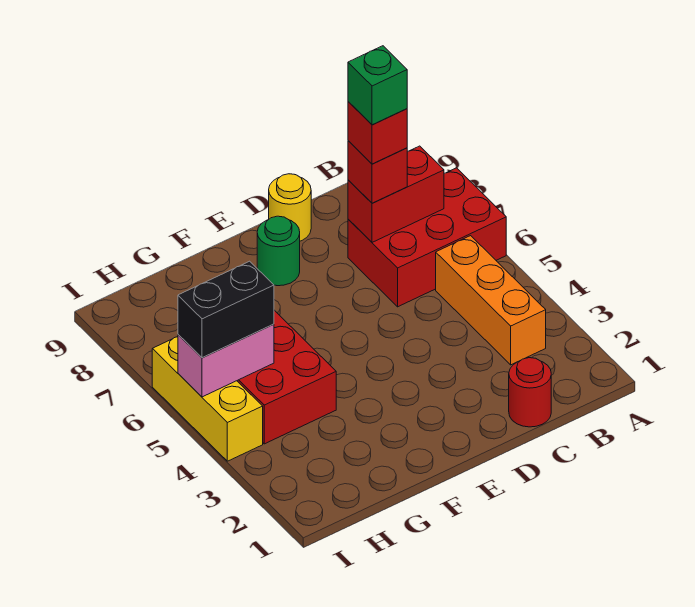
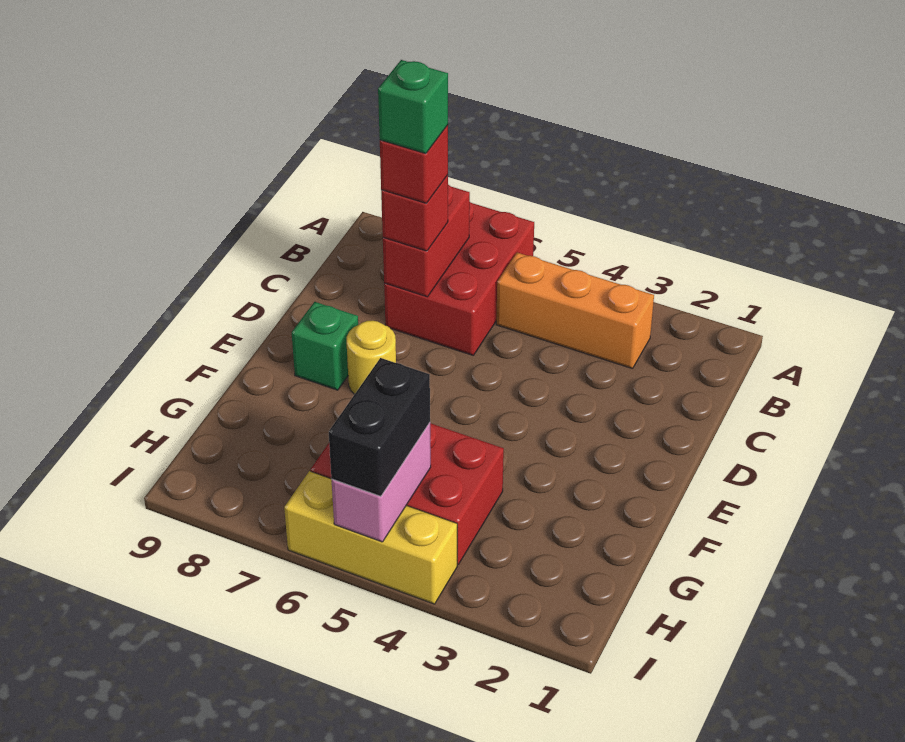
red 1x1 round brick [509,358,551,427] -> none
yellow 1x1 round brick [269,174,311,241] -> yellow 1x1 round brick moved to [347,321,396,394]
green 1x1 round brick [257,216,300,286] -> green 1x1 brick [292,302,358,390]

